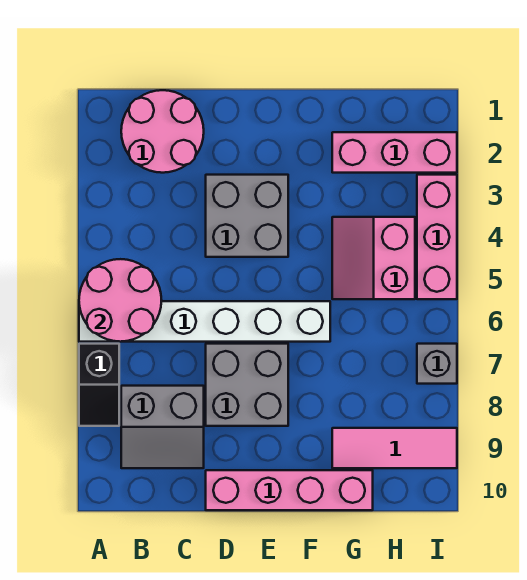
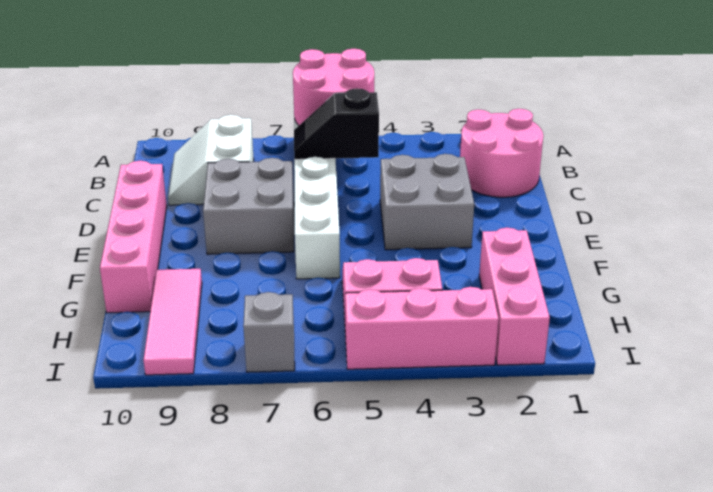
black 1x2 slope [79,344,119,426] -> black 1x2 slope moved to [294,88,379,159]
grey 2x2 slope [121,386,204,468] -> white 2x2 slope [168,115,254,205]

